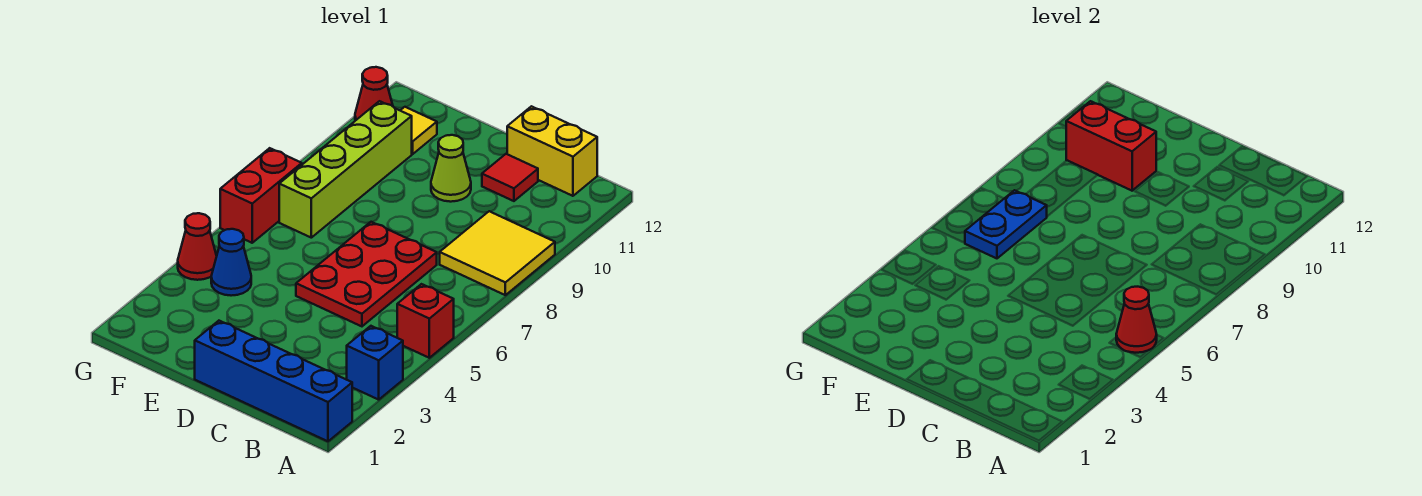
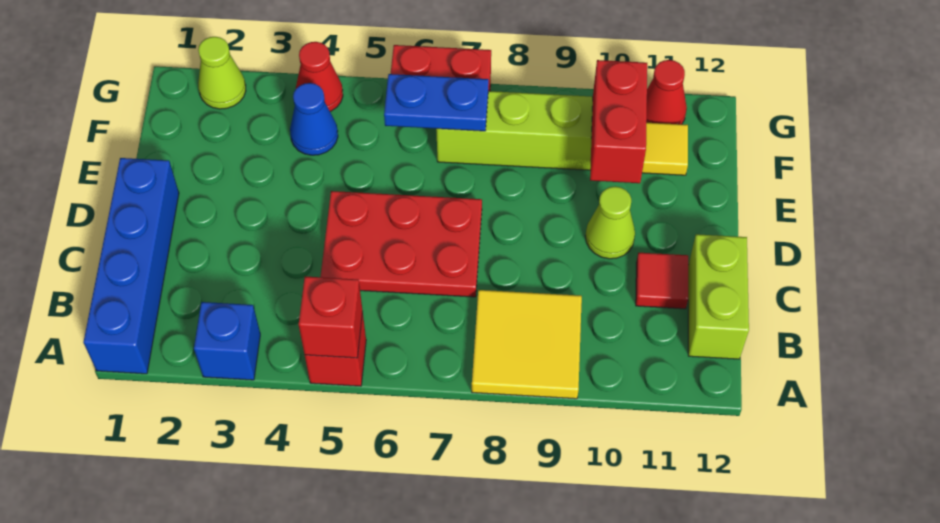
red 1x1 cone [1116,287,1157,353] -> red 1x1 brick [299,276,363,358]
yellow 1x2 brick [507,106,597,196] -> lime 1x2 brick [688,234,749,359]
none -> lime 1x1 cone [198,37,246,109]

